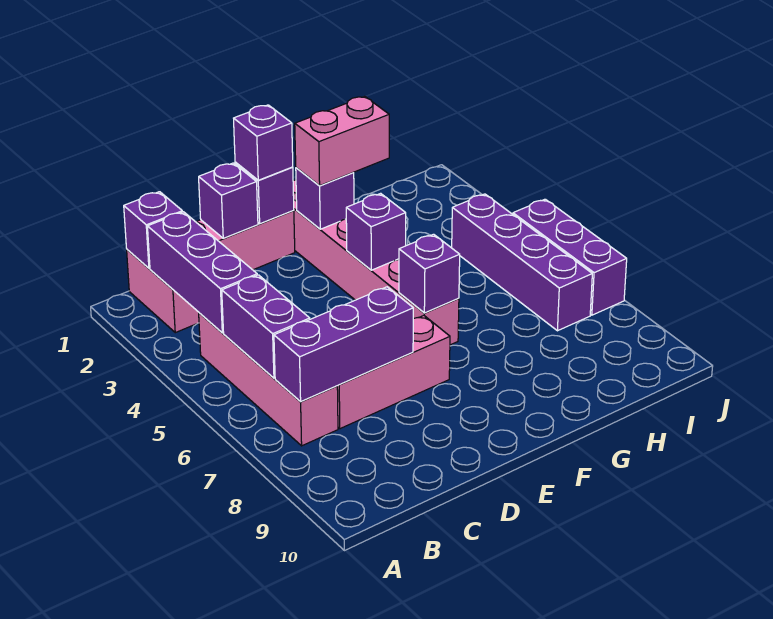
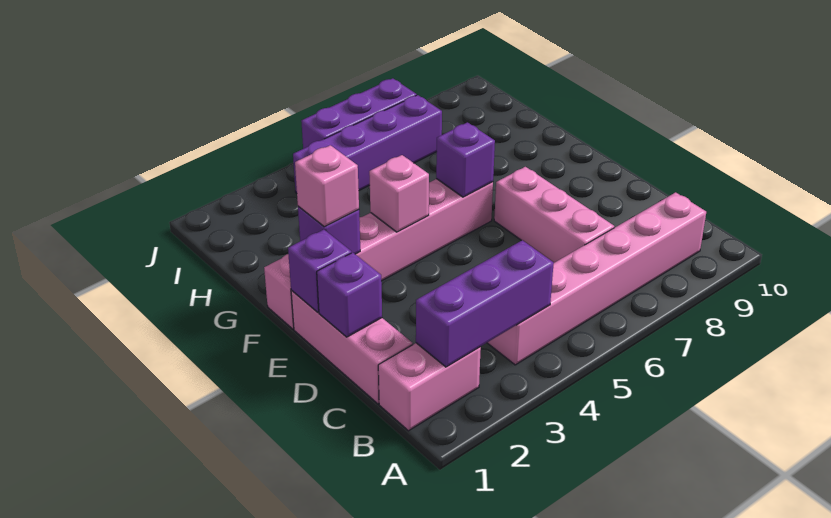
purple 1x1 brick [124,192,182,268] -> none
pink 1x4 brick [199,313,338,446] -> pink 1x6 brick [487,192,706,365]
purple 1x2 brick [222,275,310,378] -> none
purple 1x3 brick [274,287,413,401] -> none
purple 1x1 brick [234,105,293,180] -> none
pink 1x2 brick [295,96,389,186] -> pink 1x1 brick [295,145,359,227]
purple 1x1 brick [346,193,406,270] -> pink 1x1 brick [369,155,429,232]

